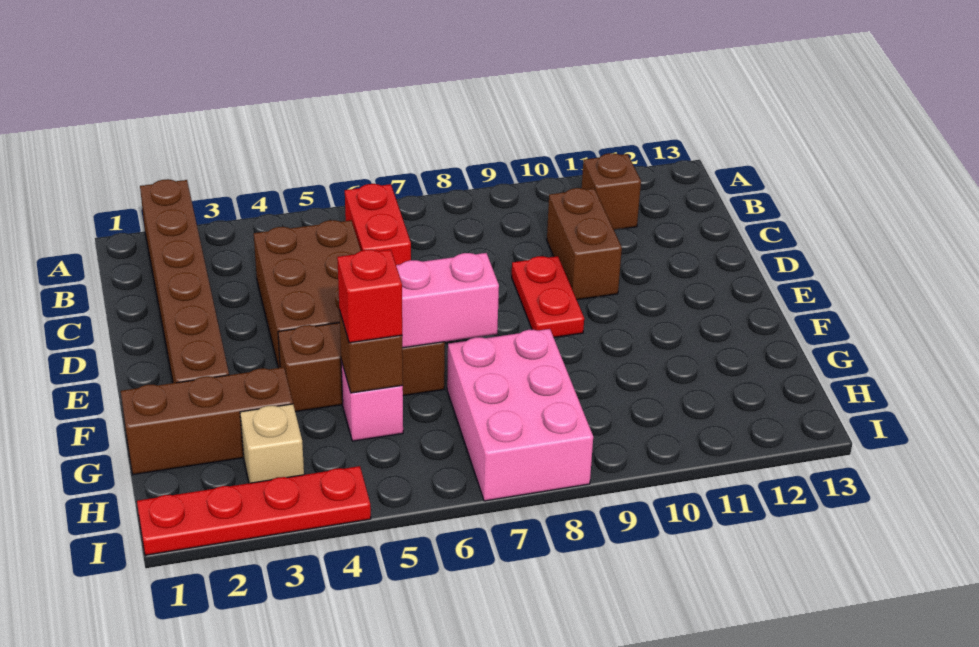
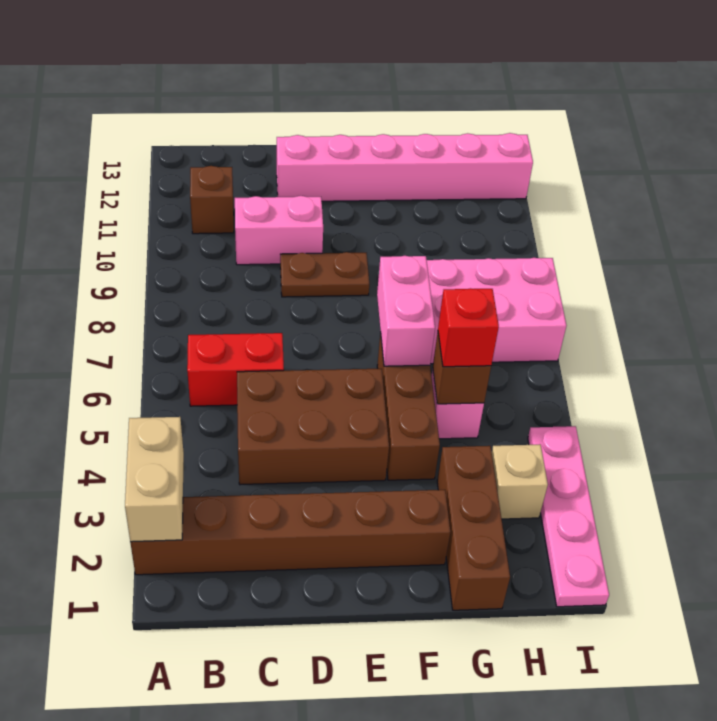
none -> tan 1x2 brick [125,417,184,542]
brown 1x2 brick [547,188,622,300] -> pink 1x2 brick [235,196,323,265]
red 1x2 plate [512,256,584,337] -> brown 1x2 plate [280,252,369,297]
none -> pink 1x6 brick [277,133,533,201]
red 1x4 plate [137,466,371,555] -> pink 1x4 plate [528,426,609,607]

